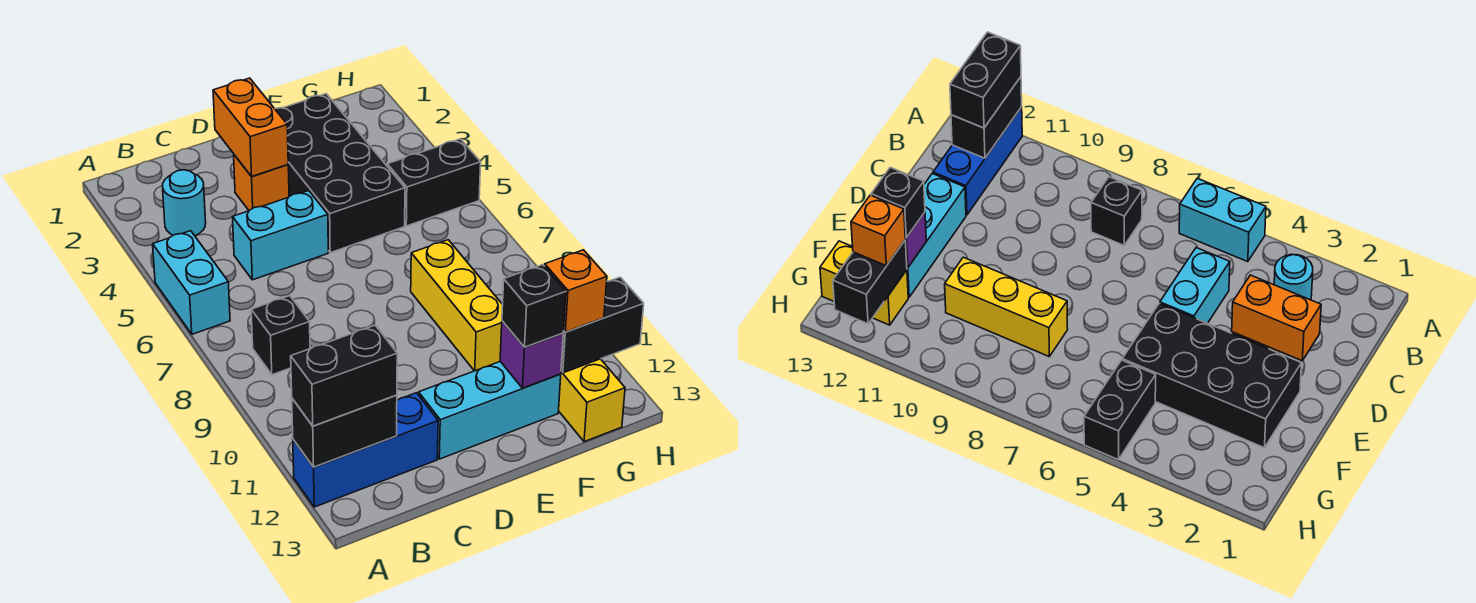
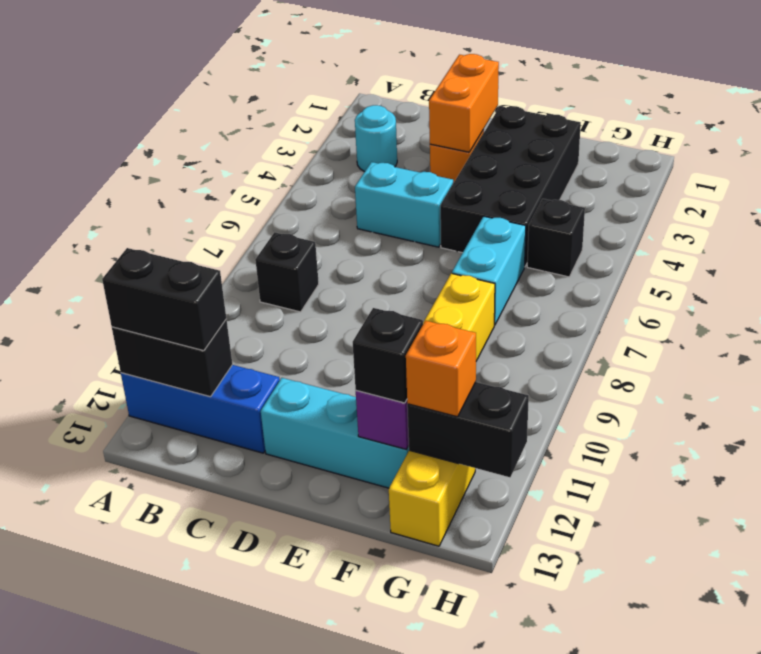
cyan 1x2 brick [153,231,230,334] -> cyan 1x2 brick moved to [452,216,526,325]
black 1x2 brick [387,139,481,226] -> black 1x1 brick [527,199,585,277]

